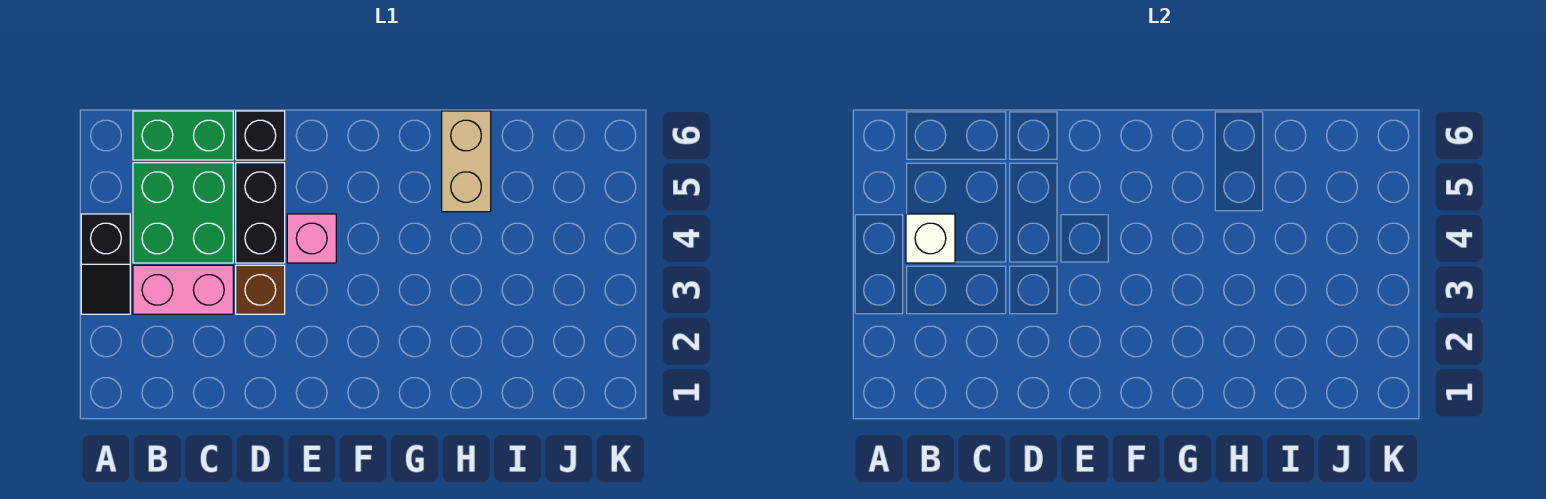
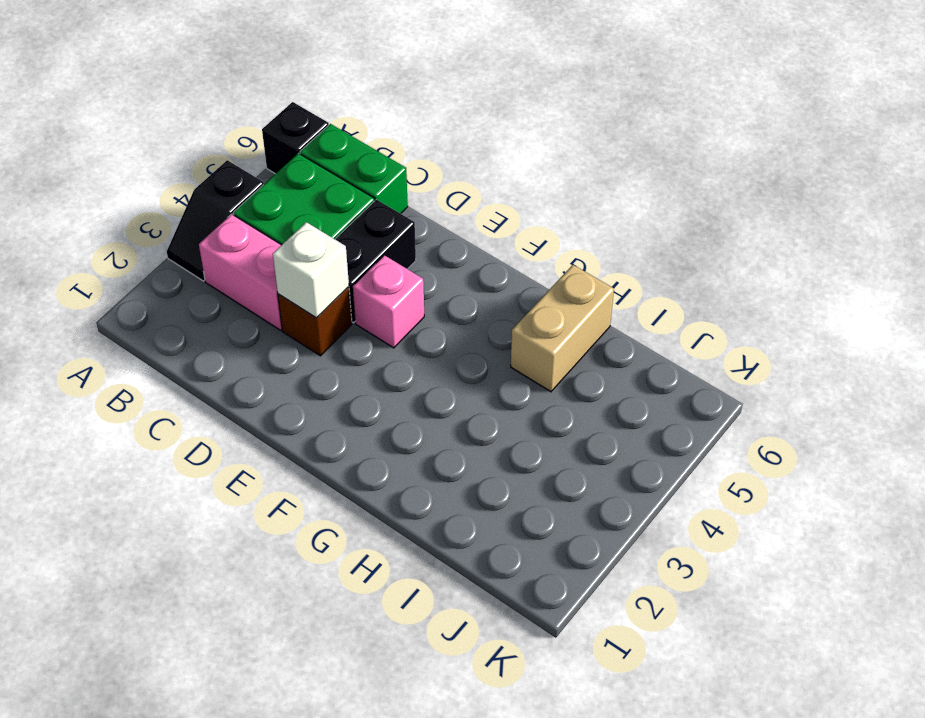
white 1x1 brick [906,214,955,263] -> white 1x1 brick moved to [273,222,349,318]
black 1x1 brick [236,111,285,160] -> black 1x1 brick moved to [262,102,329,174]

